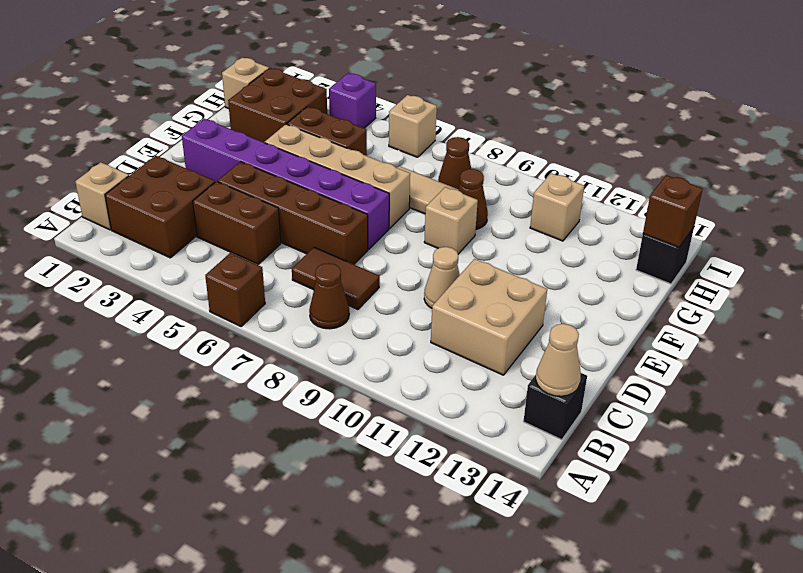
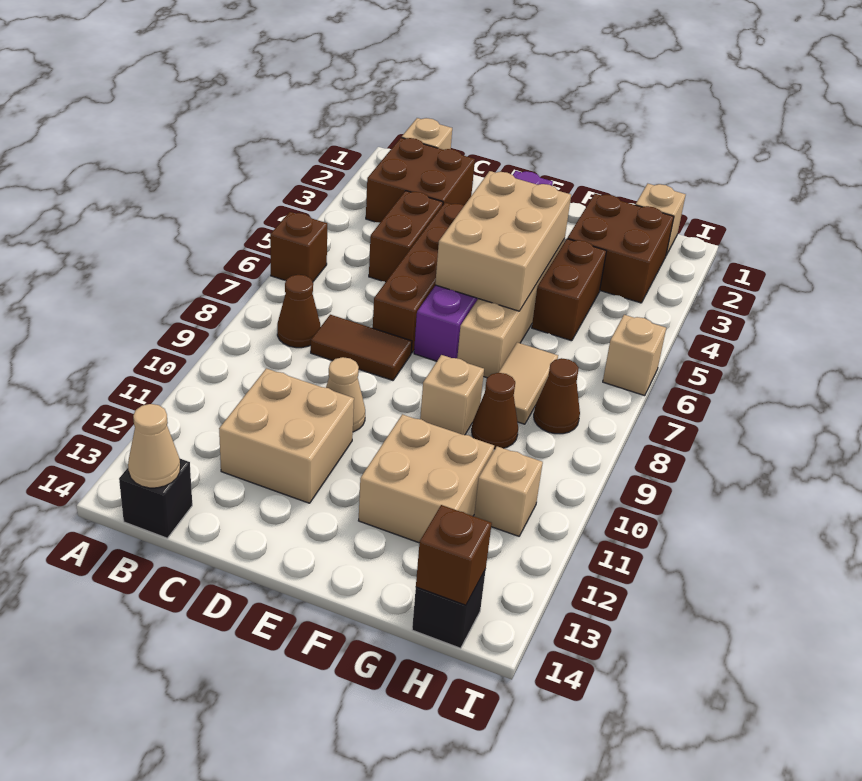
brown 1x2 tile [292,247,380,310] -> brown 1x2 tile turned to [311,315,412,380]
none -> tan 2x3 brick [435,171,571,311]
none -> tan 2x2 brick [359,414,494,543]
purple 1x1 brick [329,73,376,128] -> none

